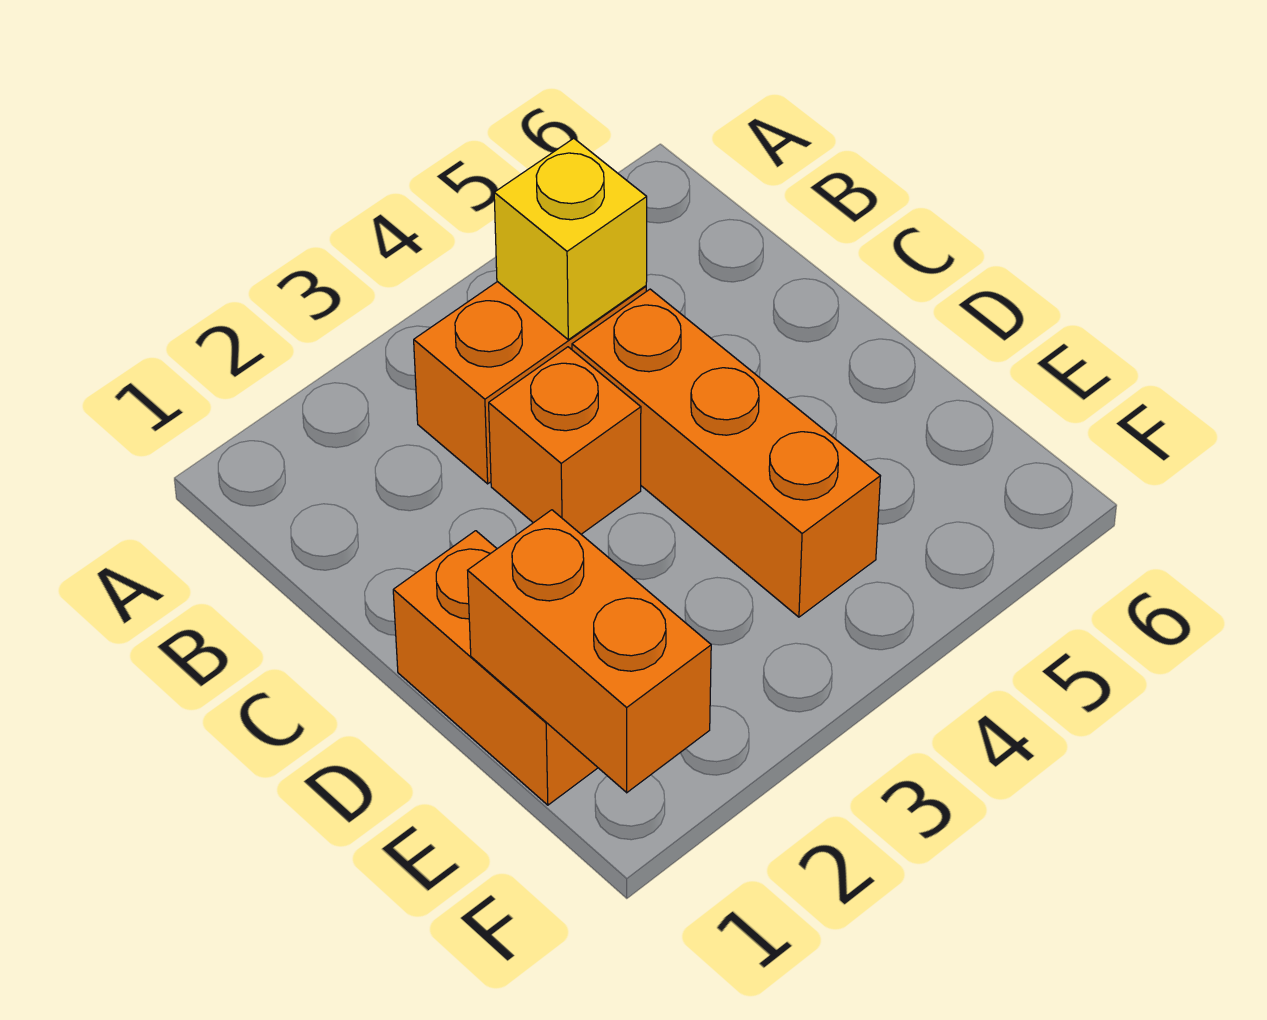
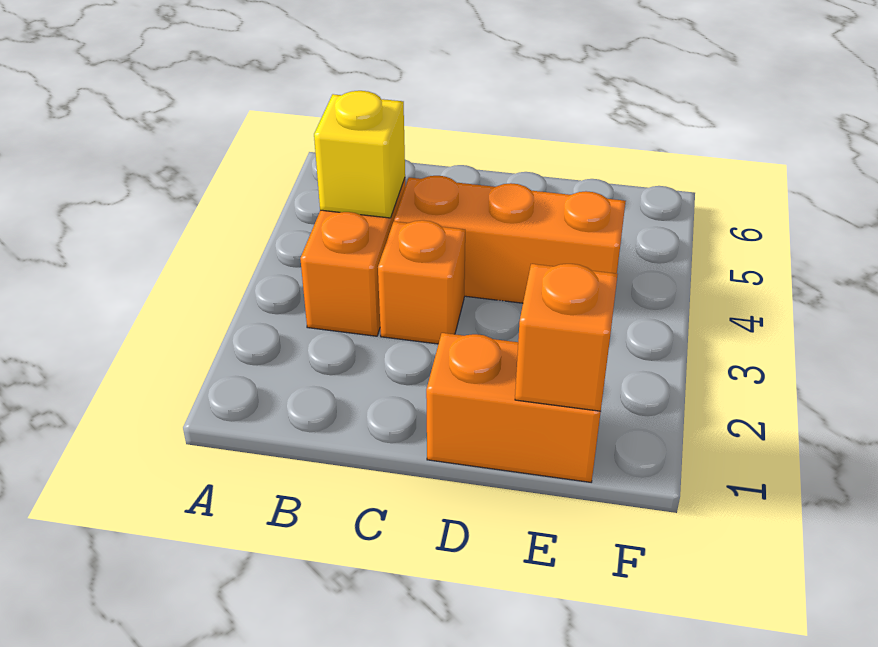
orange 1x2 brick [468,510,711,793] -> orange 1x1 brick [515,264,618,411]

